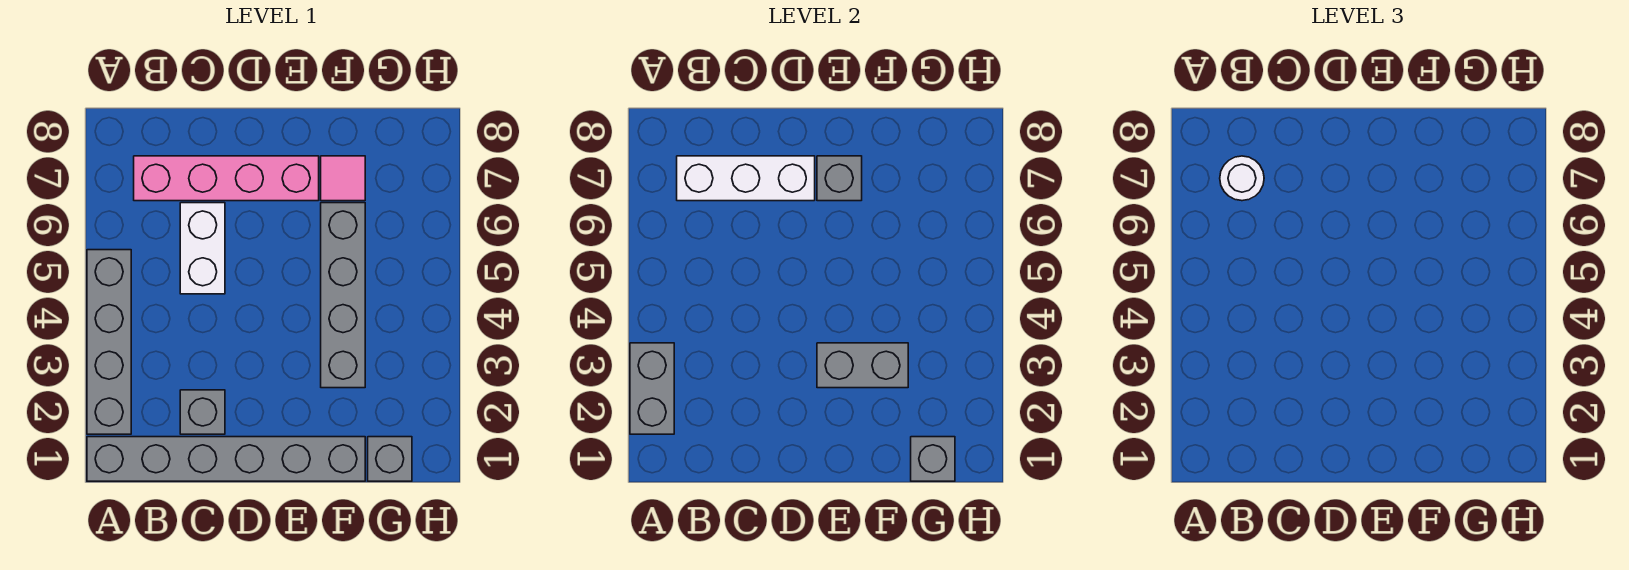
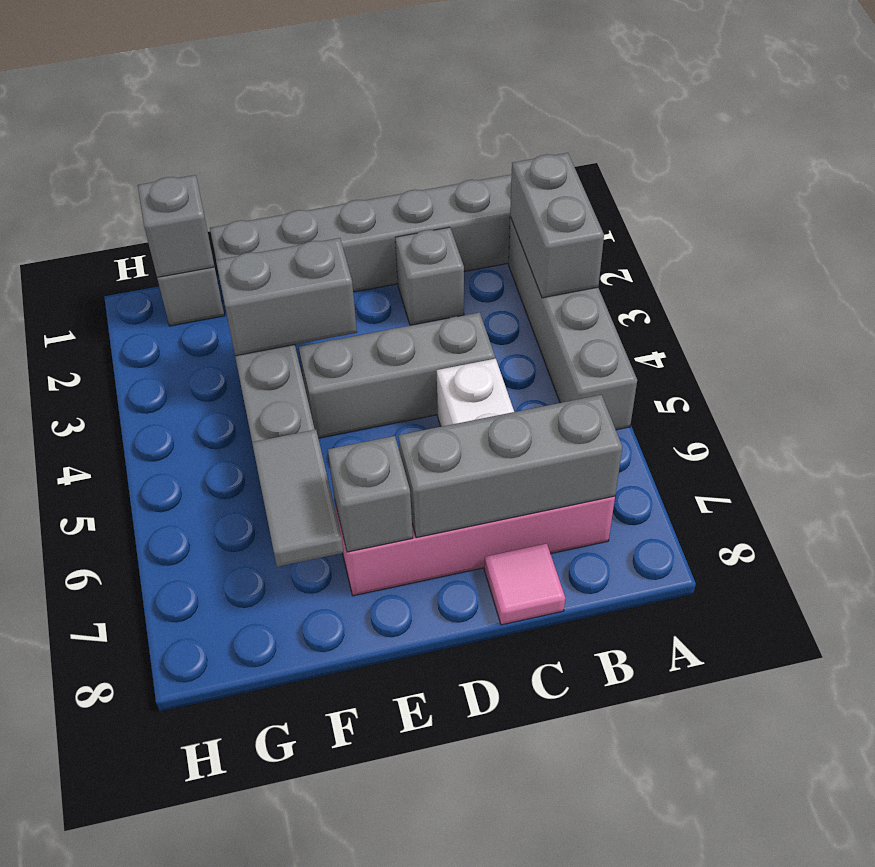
white 1x3 brick [677,156,815,201] -> grey 1x3 brick [398,395,622,538]
white 1x1 round brick [1220,156,1264,201] -> none
none -> grey 1x3 brick [299,312,495,438]
none -> grey 1x2 tile [252,430,344,567]
pink 1x1 tile [321,156,365,201] -> pink 1x1 tile moved to [484,544,565,625]

